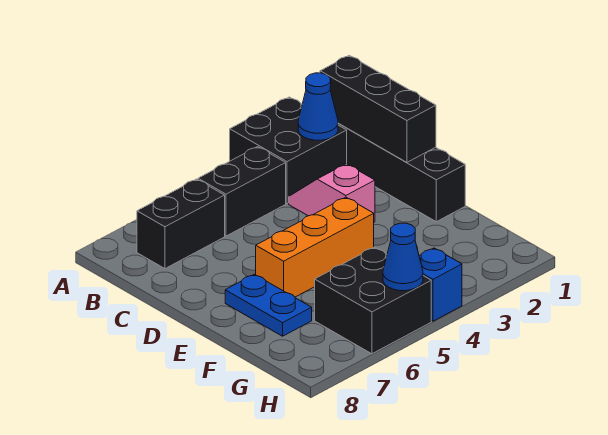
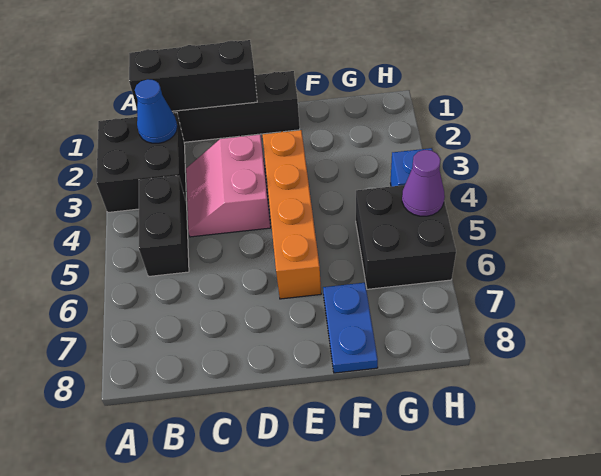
black 1x2 brick [137,179,225,269] -> none
pink 1x2 slope [289,164,375,222] -> pink 2x2 slope [186,134,271,237]
orange 1x3 brick [256,197,374,297] -> orange 1x4 brick [262,130,321,299]
blue 1x2 plate [225,274,312,336] -> blue 1x2 plate turned to [323,283,378,373]
blue 1x1 cone [383,223,423,291] -> purple 1x1 cone [402,150,445,216]

